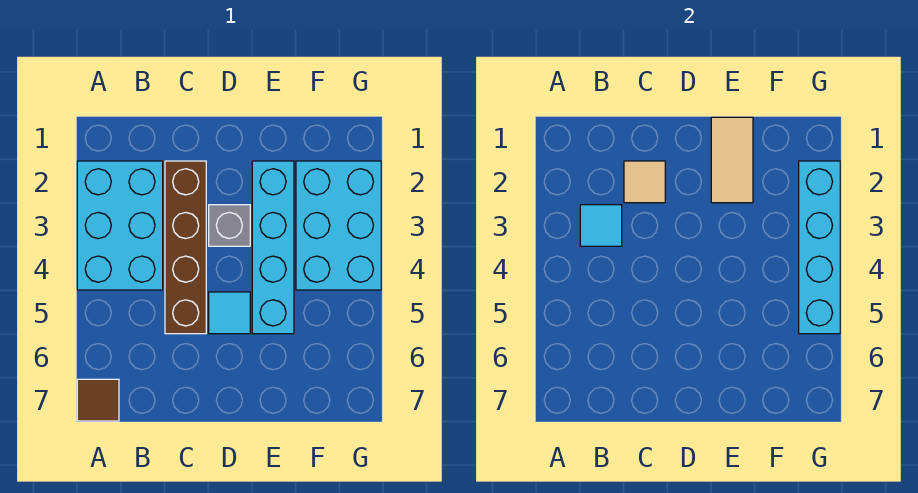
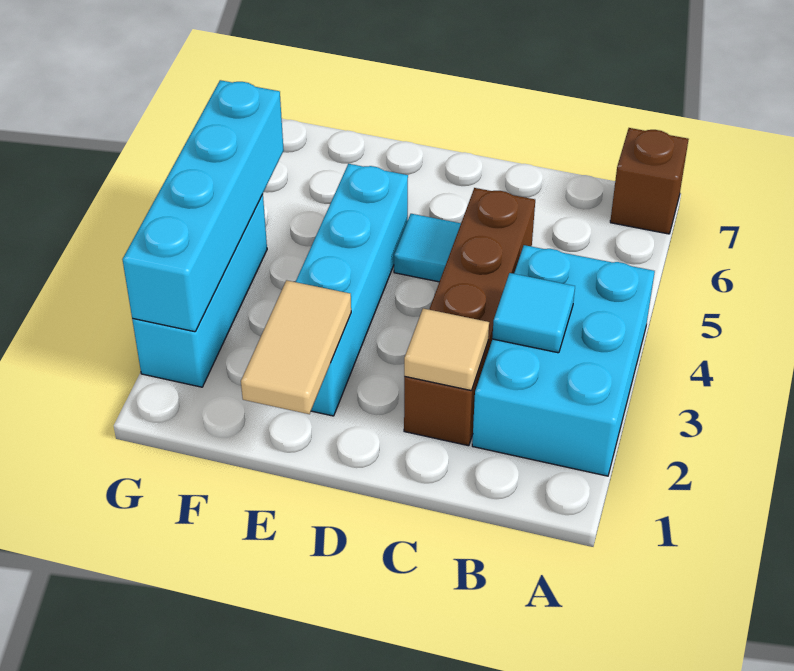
brown 1x1 tile [77,379,119,421] -> brown 1x1 brick [610,128,689,234]
grey 1x1 brick [209,205,250,246] -> none
cyan 2x3 brick [296,161,381,290] -> cyan 1x3 brick [132,194,267,387]

